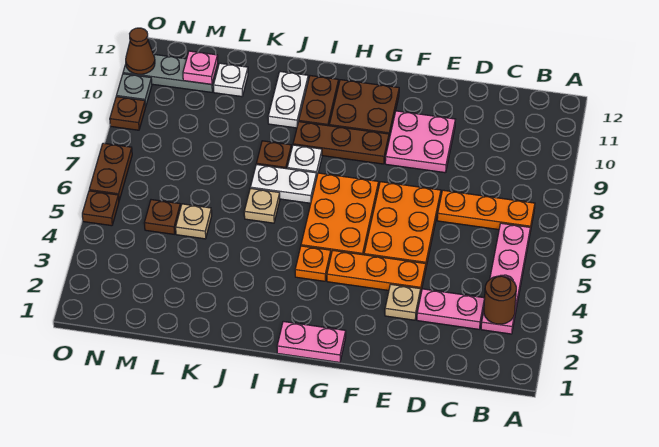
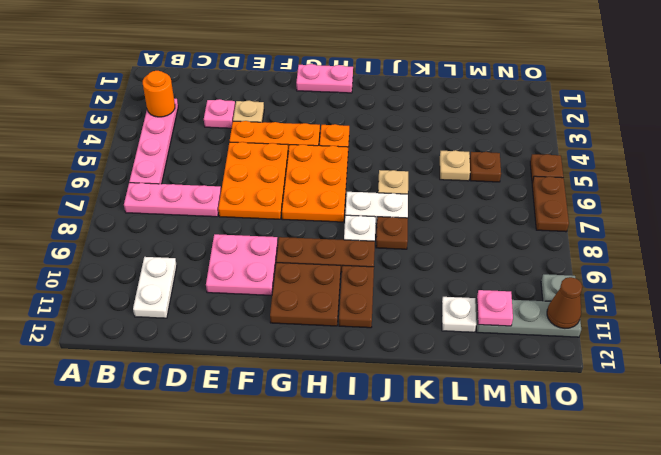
brown 1x1 round brick [484,276,516,324] -> orange 1x1 round brick [143,71,175,117]
orange 1x3 plate [437,190,535,231] -> pink 1x3 plate [124,183,221,217]
pink 1x2 plate [417,289,485,329] -> pink 1x1 plate [204,99,235,128]
white 1x2 plate [268,72,308,128] -> white 1x2 plate moved to [133,257,177,318]
brown 1x1 plate [110,97,145,130] -> none

